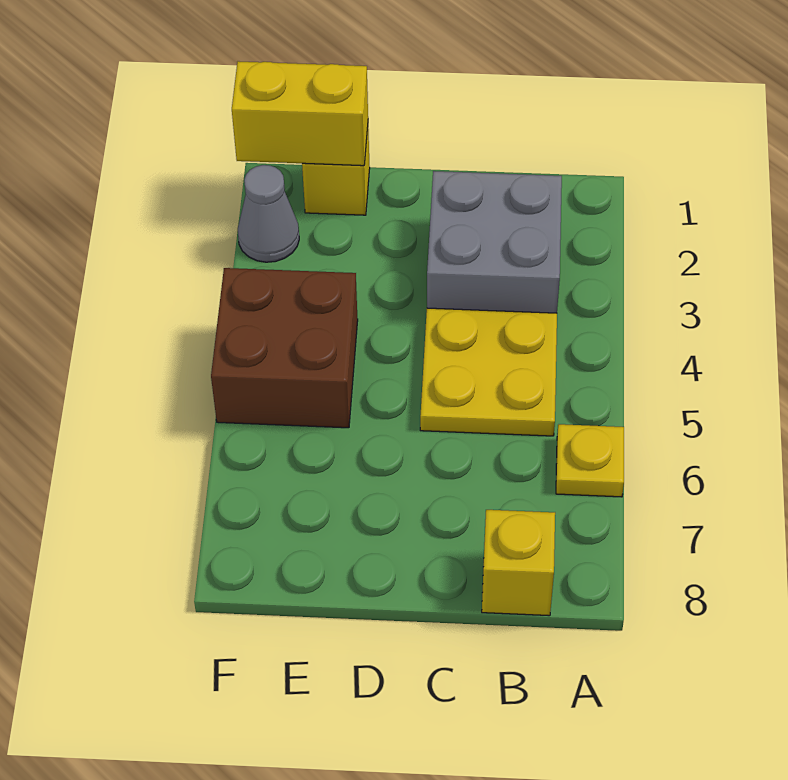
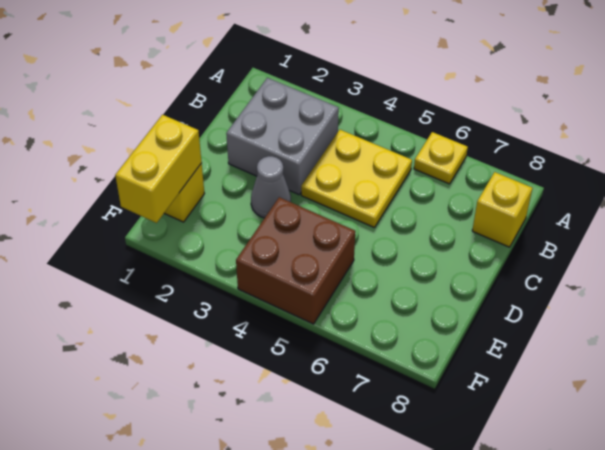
grey 1x1 cone [238,165,299,262] -> grey 1x1 cone moved to [251,156,291,218]

